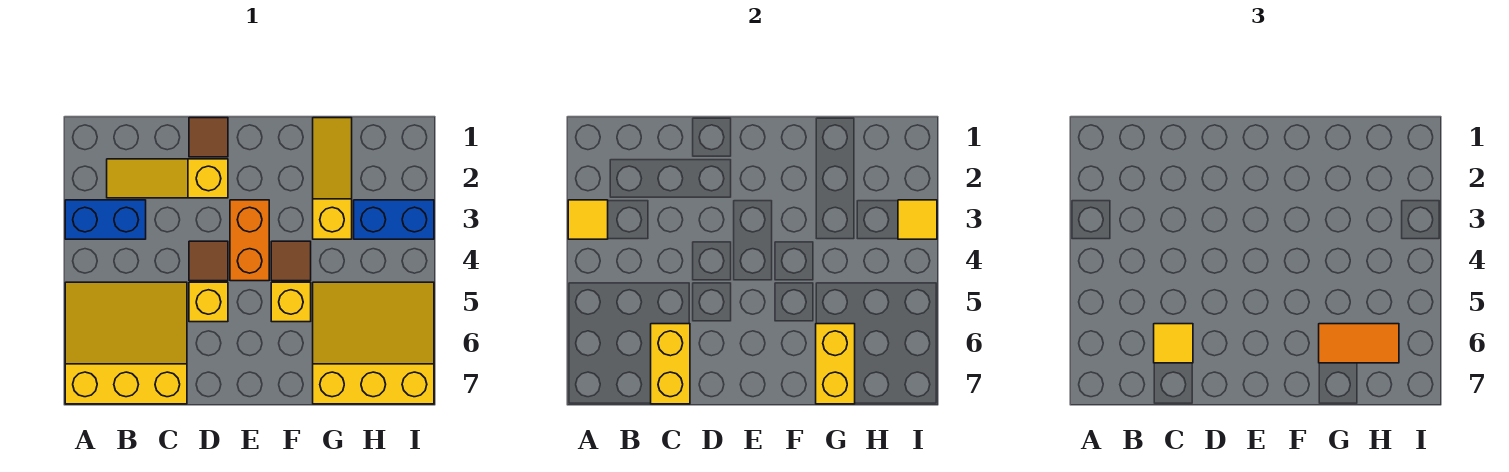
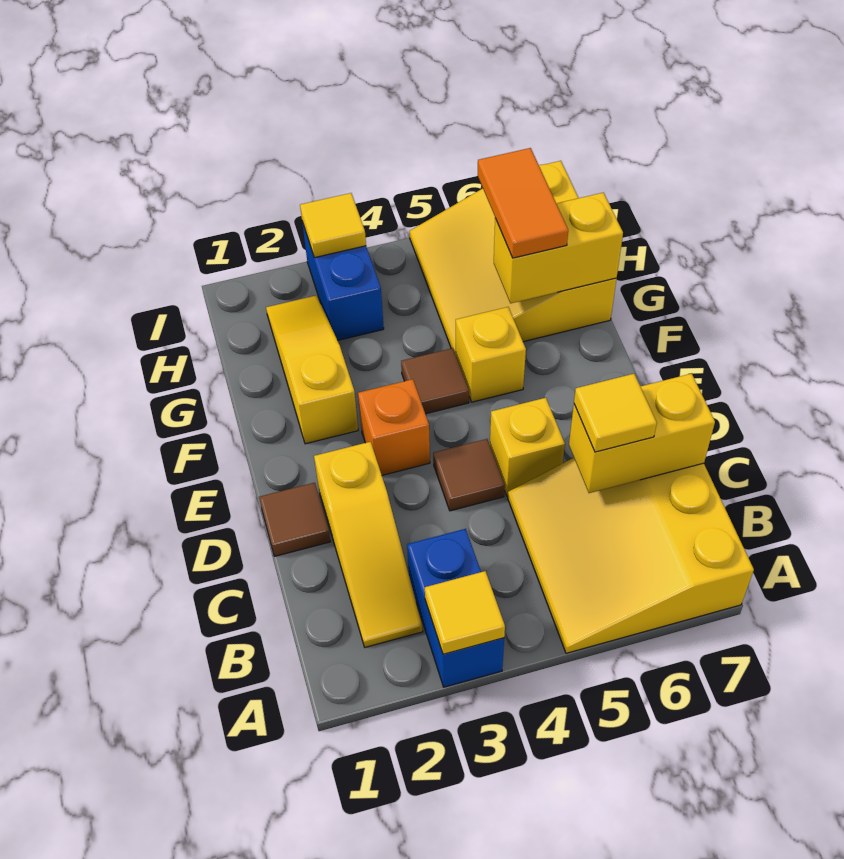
orange 1x2 brick [230,200,269,281] -> orange 1x1 brick [358,379,430,475]
yellow 1x3 slope [313,118,352,239] -> yellow 1x3 slope turned to [266,295,358,444]

